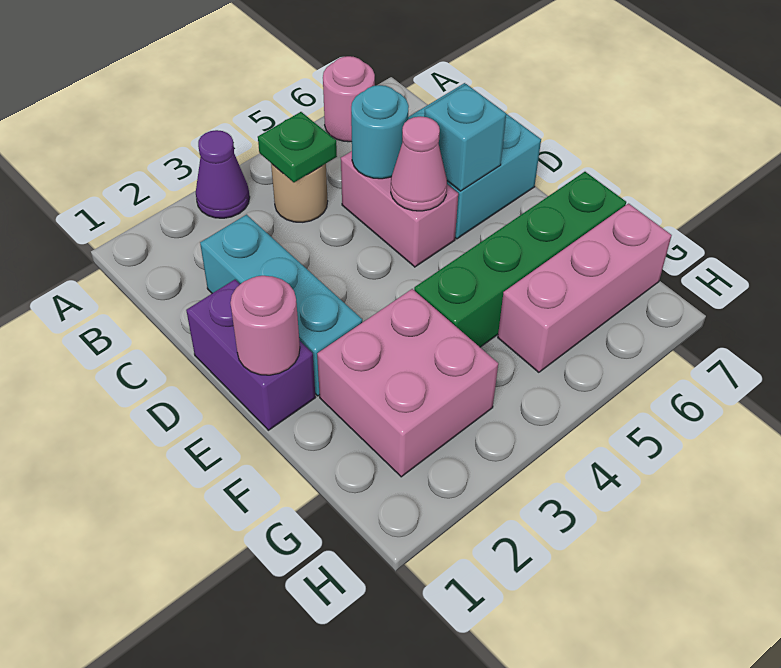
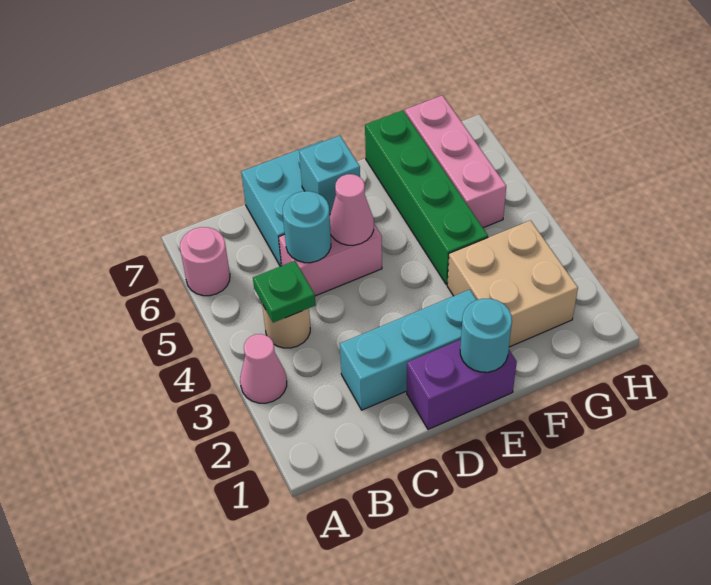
purple 1x1 cone [196,130,250,218] -> pink 1x1 cone [240,334,287,403]
pink 1x1 round brick [230,276,300,375] -> cyan 1x1 round brick [460,299,512,372]
pink 2x2 brick [317,289,498,477] -> tan 2x2 brick [447,220,578,347]

